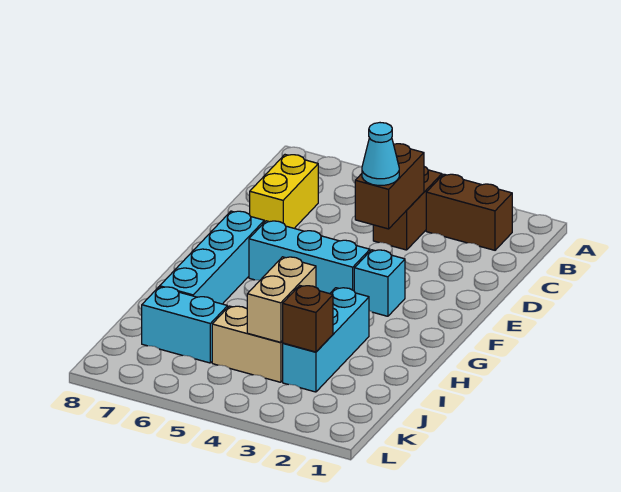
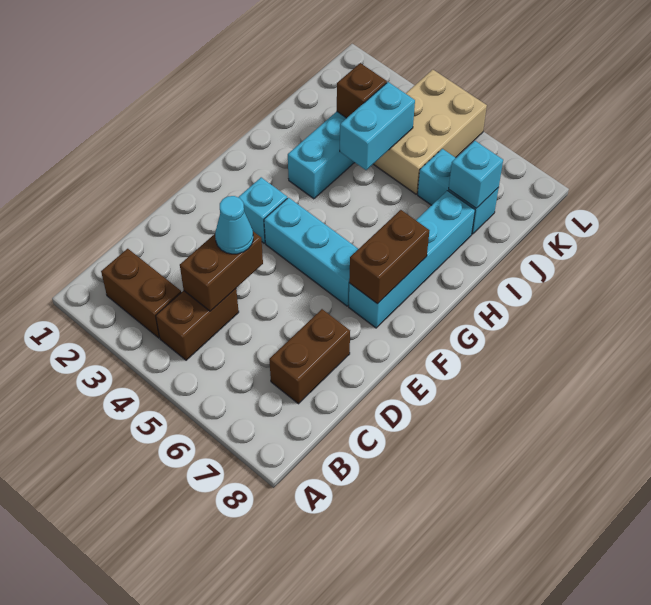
yellow 1x2 brick [250,155,318,228] -> brown 1x2 brick [269,309,350,404]
none -> brown 1x2 brick [349,210,429,304]
tan 1x2 brick [247,257,316,342] -> cyan 1x2 brick [340,82,415,170]
tan 1x2 brick [212,306,283,382] -> tan 2x3 brick [374,70,487,194]
none -> cyan 1x1 brick [449,141,503,208]

